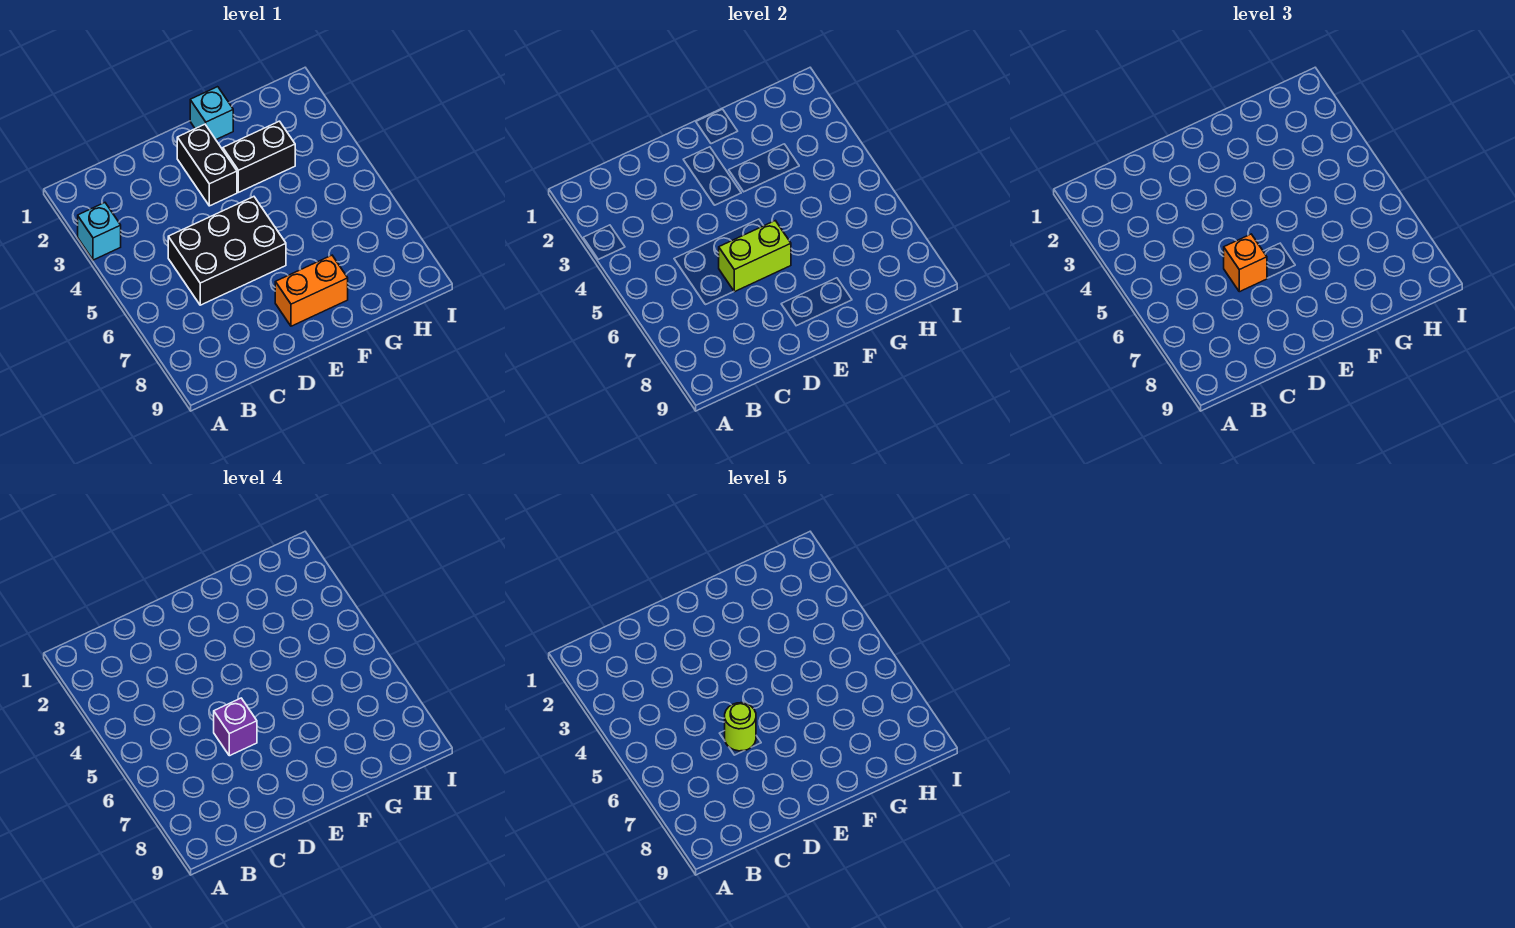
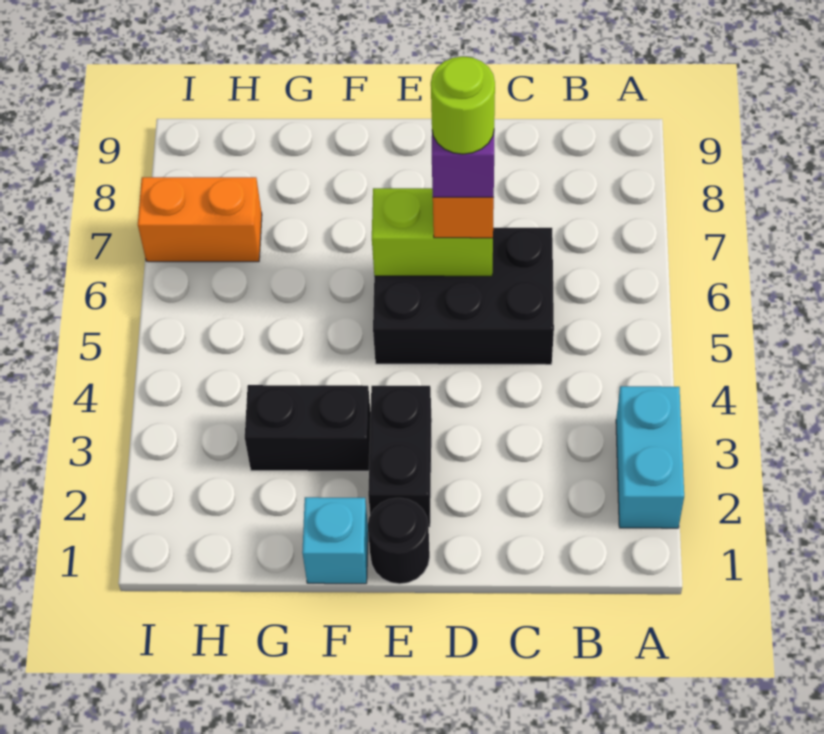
cyan 1x1 brick [78,203,121,260] -> cyan 1x2 brick [616,386,684,528]
none -> black 1x1 round brick [368,498,430,584]
orange 1x2 brick [275,255,348,326] -> orange 1x2 brick moved to [138,177,262,262]

